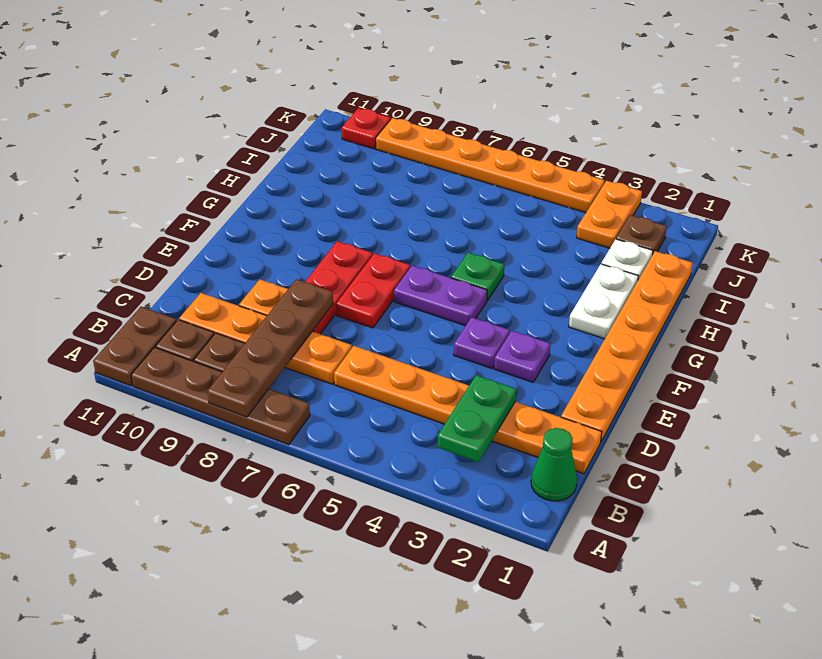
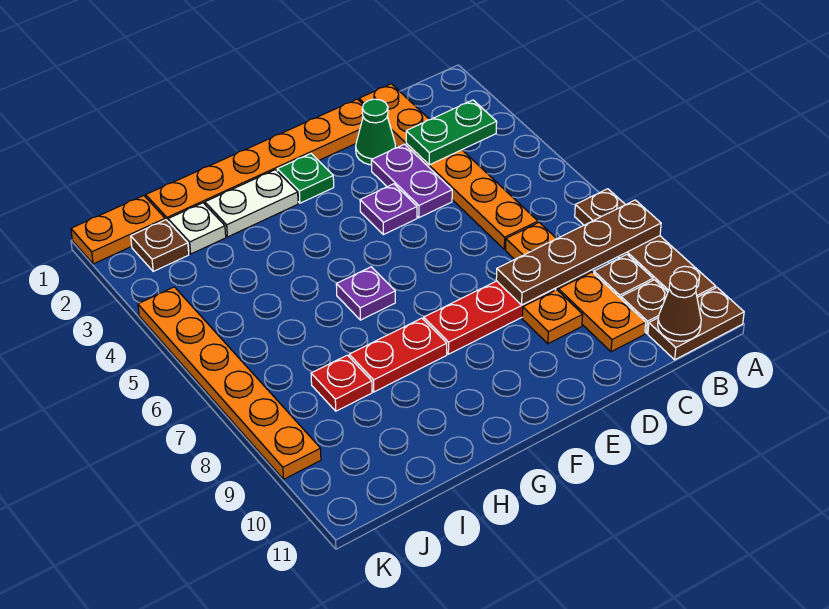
green 1x1 cone [531,428,577,501] -> green 1x1 cone moved to [356,99,396,165]
none -> brown 1x1 cone [658,271,701,341]
purple 1x1 plate [494,331,550,382] -> purple 1x1 plate moved to [336,267,395,320]
red 1x2 plate [336,253,410,328] -> red 1x2 plate moved to [349,318,447,392]
purple 1x2 plate [394,266,487,326] -> purple 1x2 plate moved to [371,144,452,218]
green 1x1 plate [451,253,504,301] -> green 1x1 plate moved to [277,154,334,203]
orange 1x2 plate [577,181,642,248] -> orange 1x2 plate moved to [71,196,165,264]
red 1x1 plate [342,108,391,149] -> red 1x1 plate moved to [311,355,372,411]

